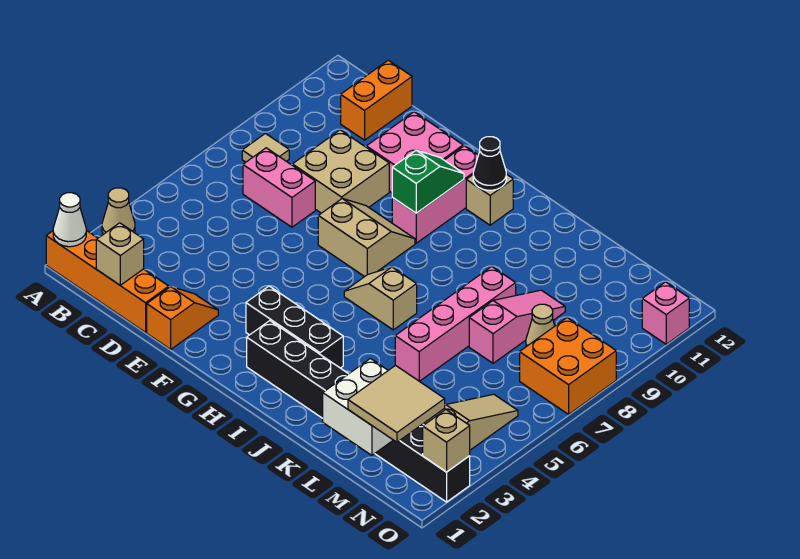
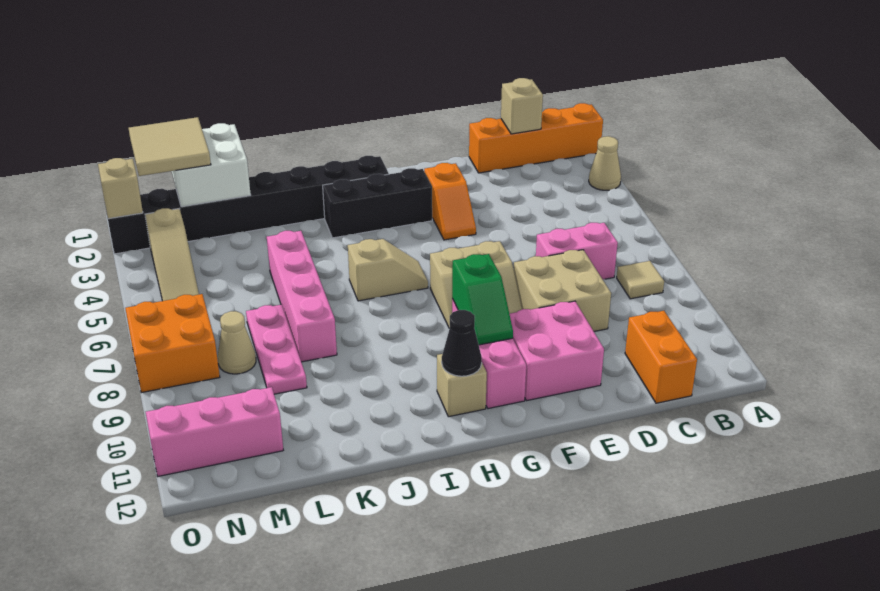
white 1x1 cone [53,193,86,247] -> none
orange 1x2 slope [147,287,218,349] -> orange 1x2 slope moved to [424,163,476,240]
pink 1x3 slope [469,290,565,363] -> pink 1x3 plate [246,305,307,394]
pink 1x1 brick [642,282,689,344] -> pink 1x3 brick [146,387,283,476]

